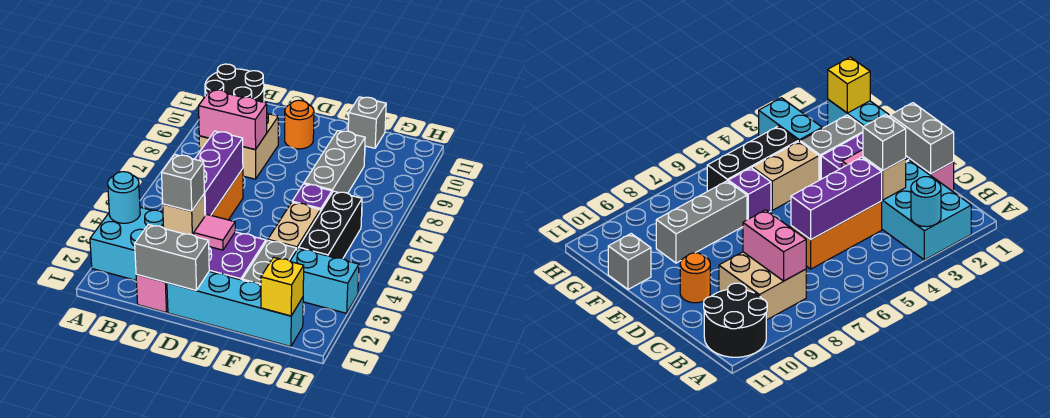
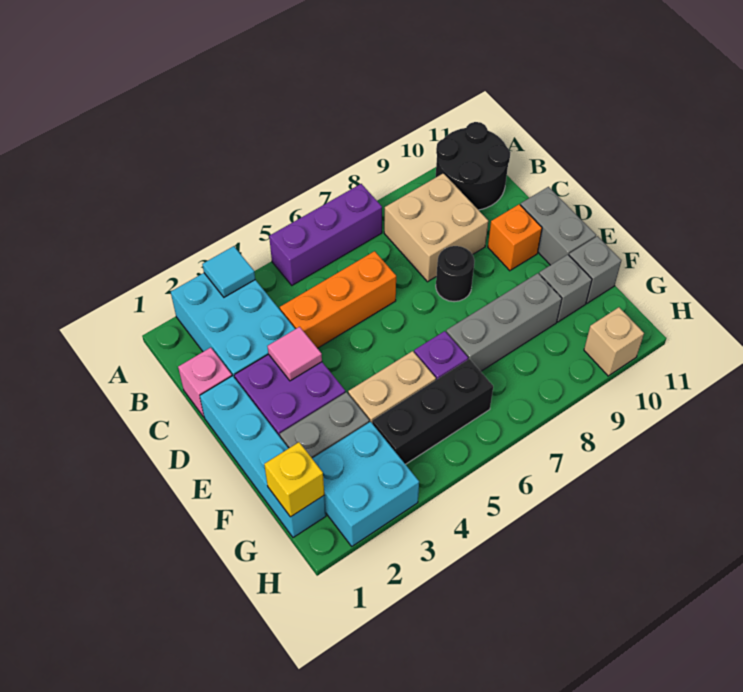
cyan 1x1 round brick [108,172,140,223] -> cyan 1x1 tile [202,246,255,297]
pink 1x2 brick [199,90,267,150] -> none
grey 1x2 brick [135,225,209,290] -> grey 1x2 brick moved to [520,187,596,265]
tan 1x1 brick [163,194,205,235] -> tan 1x1 brick moved to [584,307,644,376]
grey 1x1 brick [162,155,204,211] -> grey 1x1 brick moved to [539,255,592,322]
purple 1x3 brick [195,131,243,215] -> purple 1x3 brick moved to [269,184,382,285]
none -> black 1x1 round brick [436,246,474,302]
orange 1x1 round brick [285,100,314,149] -> orange 1x1 brick [488,204,542,271]
cyan 1x2 brick [290,248,359,313] -> cyan 2x2 brick [312,422,419,546]

